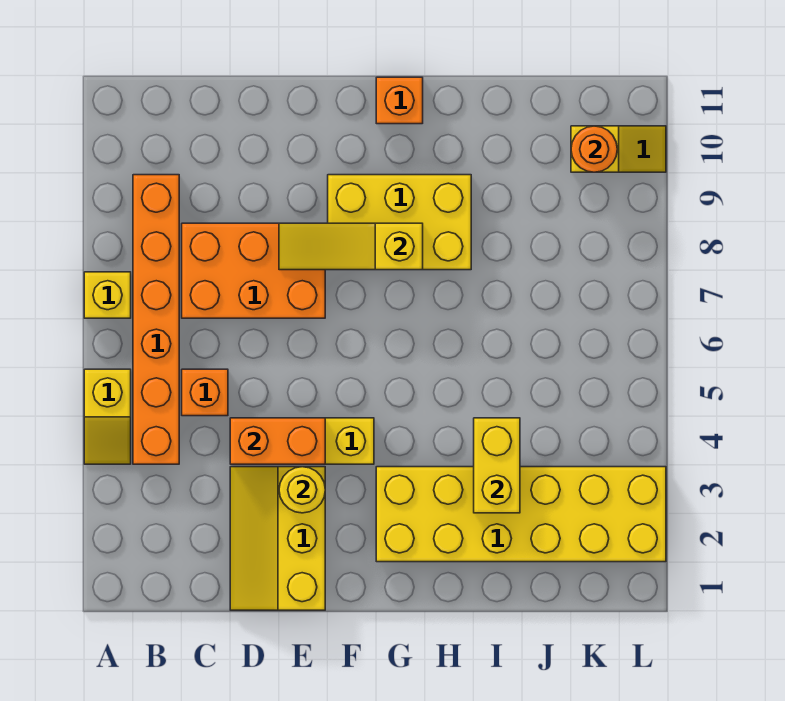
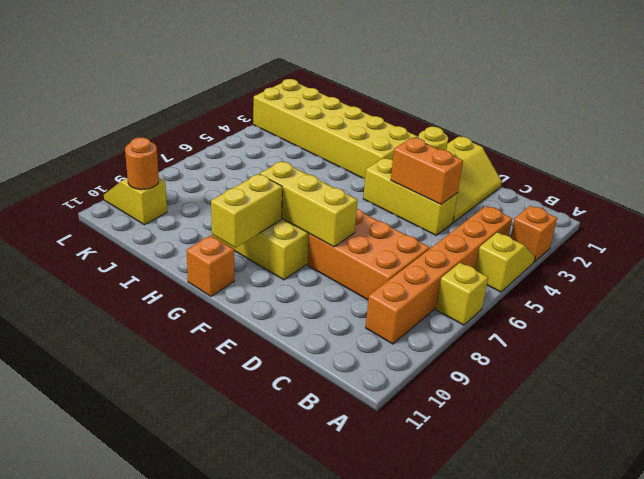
orange 1x1 brick [182,369,228,416] -> orange 1x1 brick moved to [511,206,557,262]
yellow 1x3 slope [279,223,423,270] -> yellow 1x3 brick [260,161,358,247]
yellow 1x2 brick [474,418,520,513] -> yellow 1x2 brick moved to [211,174,282,248]

